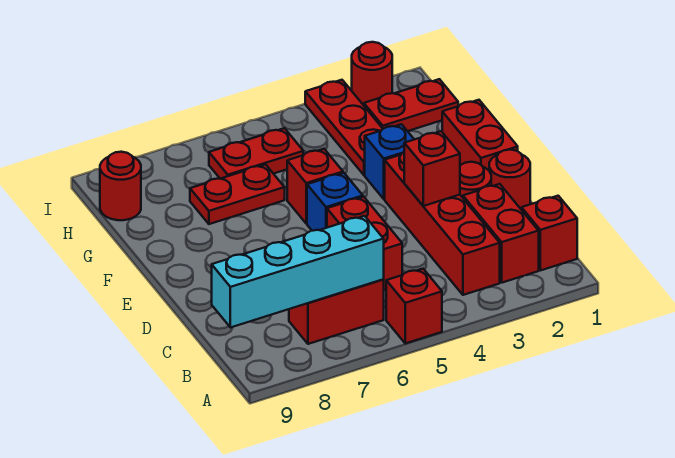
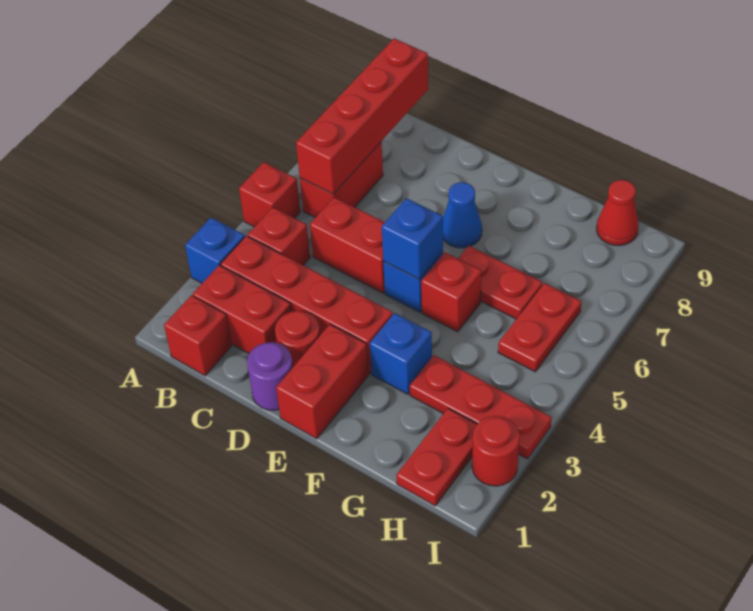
none -> blue 1x1 brick [185,218,245,283]
cyan 1x4 brick [212,216,384,328] -> red 1x4 brick [296,39,428,194]
red 1x1 round brick [489,150,530,210] -> purple 1x1 round brick [247,342,293,410]
red 1x1 brick [404,131,460,206] -> red 1x1 brick moved to [248,207,310,265]
red 1x2 brick [442,100,518,170] -> red 1x2 brick turned to [276,324,369,439]
none -> blue 1x1 brick [382,198,443,279]
none -> blue 1x1 cone [443,182,482,248]
red 1x2 plate [190,164,285,224] -> red 1x2 plate turned to [458,246,543,319]
red 1x1 round brick [100,152,141,220] -> red 1x1 cone [597,180,638,246]

